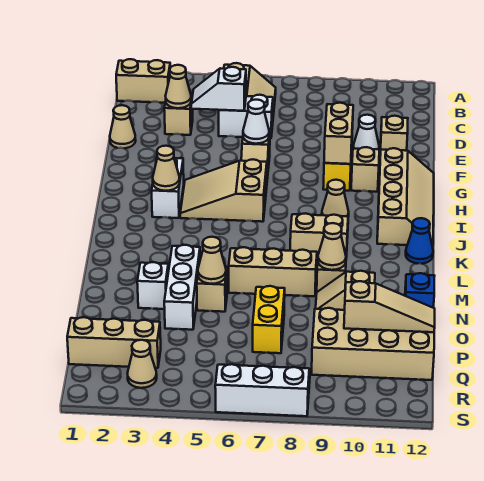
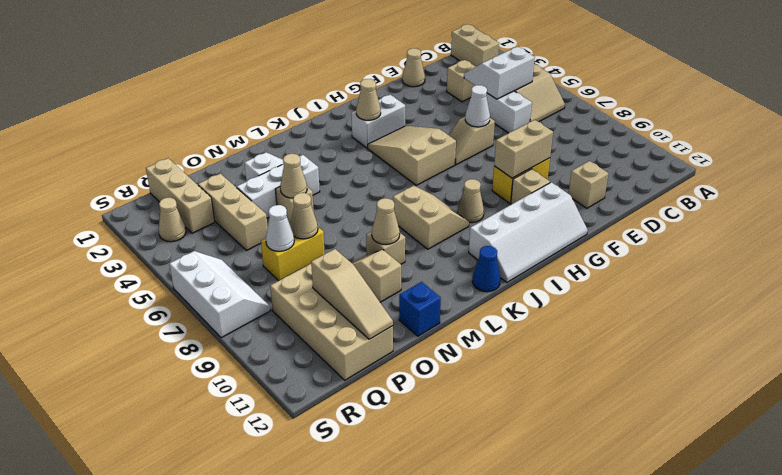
tan 1x1 cone [166,65,191,108] -> tan 1x1 cone moved to [290,193,318,239]
white 1x2 slope [191,67,246,111] -> white 2x2 slope [464,47,535,99]
white 1x1 cone [353,115,379,149] -> white 1x1 cone moved to [266,205,294,251]
tan 2x4 slope [377,148,434,246] -> white 2x4 slope [469,182,588,282]
tan 1x3 brick [229,247,317,296] -> tan 1x3 brick moved to [198,174,268,250]

